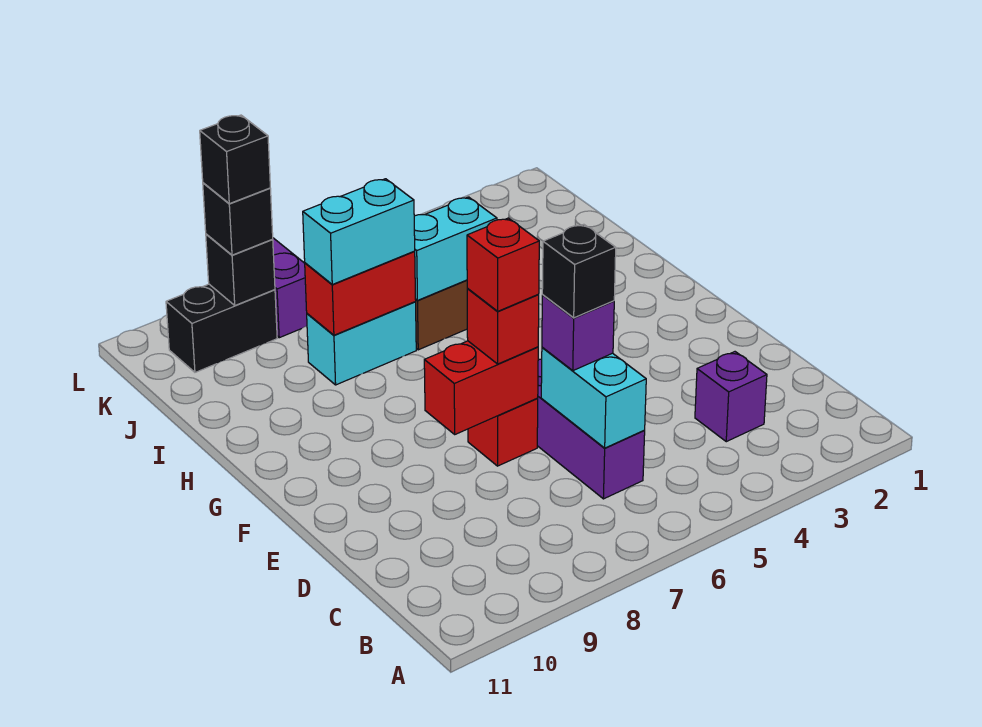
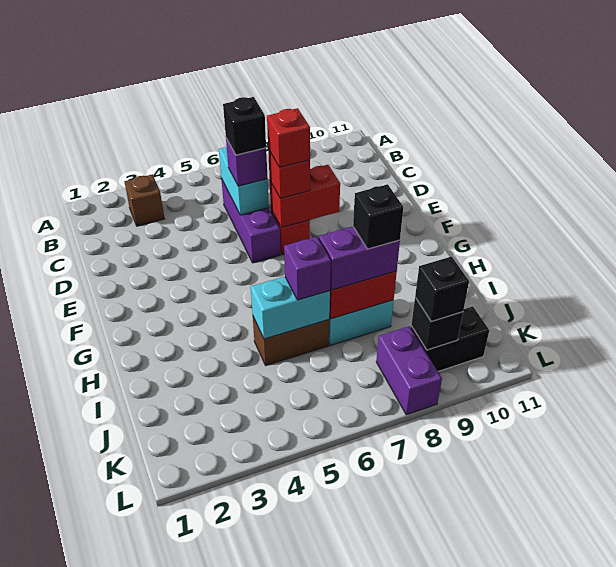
none -> brown 1x1 brick [125,174,165,226]
purple 1x1 brick [695,352,767,442] -> purple 1x1 brick moved to [284,237,331,300]
cyan 1x2 brick [303,179,415,284] -> purple 1x2 brick [319,227,400,290]
black 1x1 brick [200,115,270,204] -> black 1x1 brick moved to [353,184,403,249]

